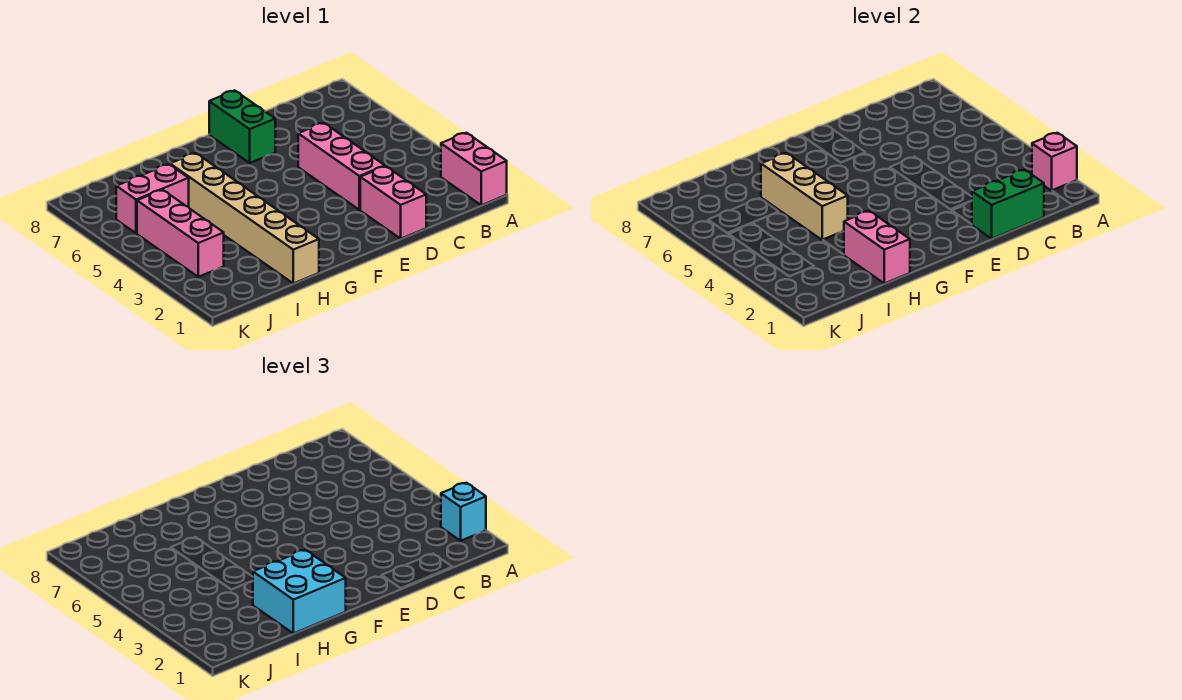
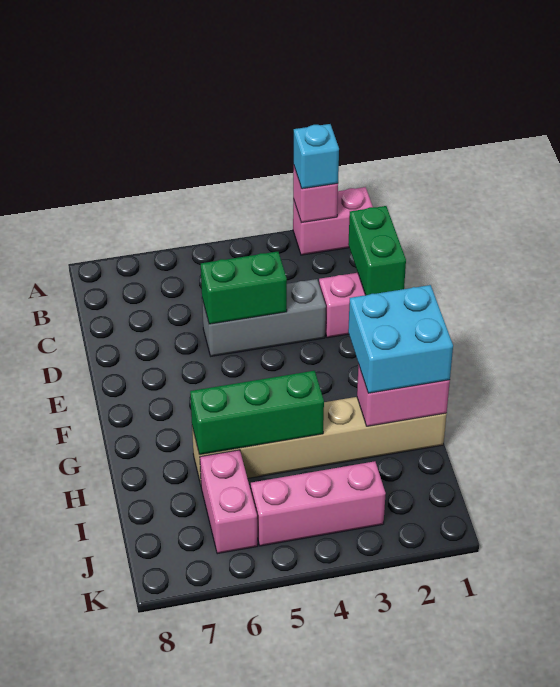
pink 1x3 brick [298,123,385,210] -> grey 1x3 brick [202,279,326,356]
green 1x2 brick [209,90,275,163] -> green 1x2 brick moved to [201,252,287,324]
tan 1x3 brick [761,153,848,240] -> green 1x3 brick [190,371,324,455]

